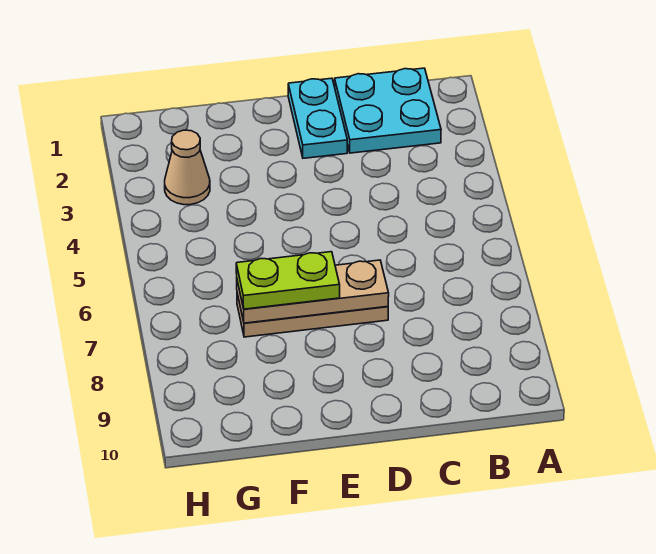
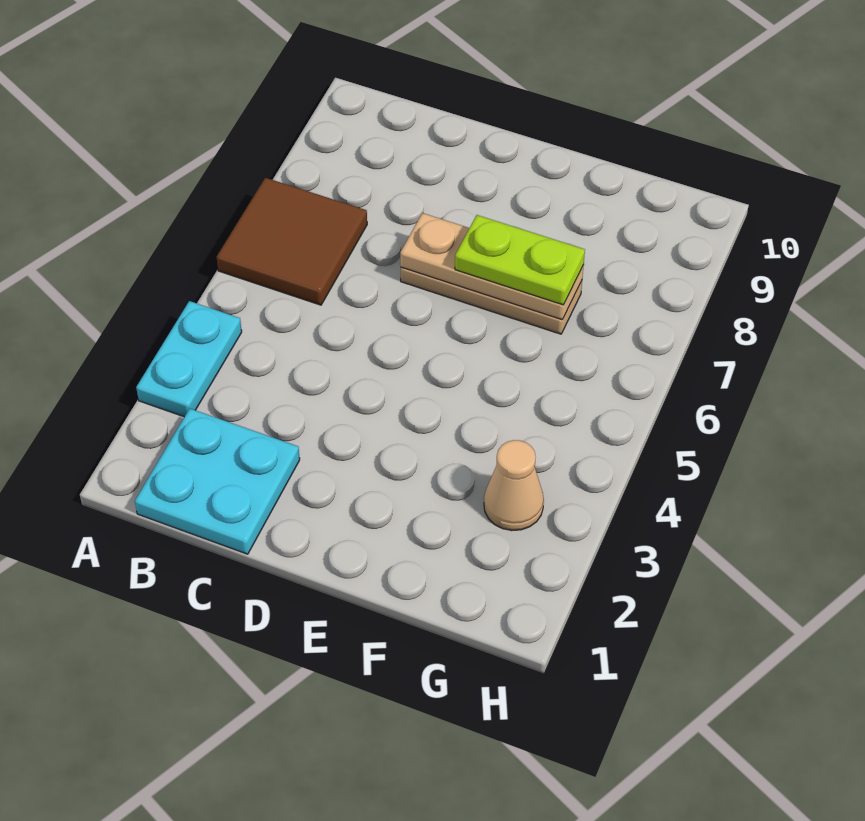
none -> brown 2x2 tile [217,178,367,305]
cyan 1x2 plate [288,78,347,158] -> cyan 1x2 plate moved to [136,301,242,417]

